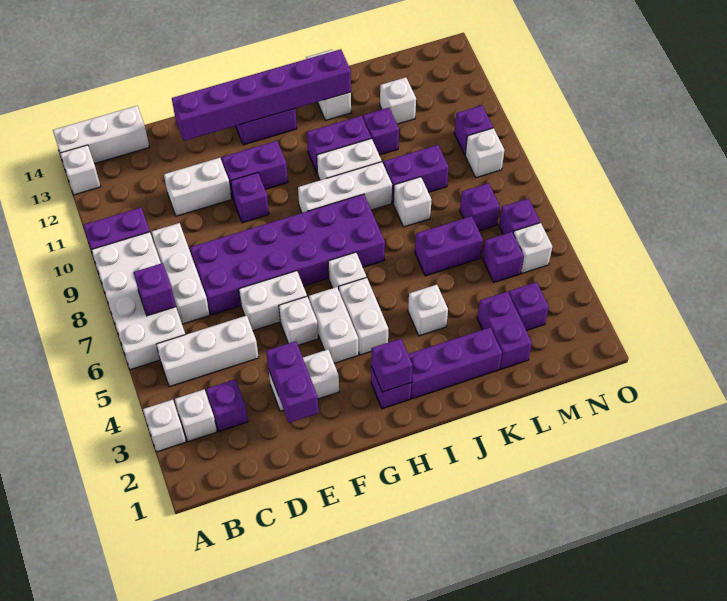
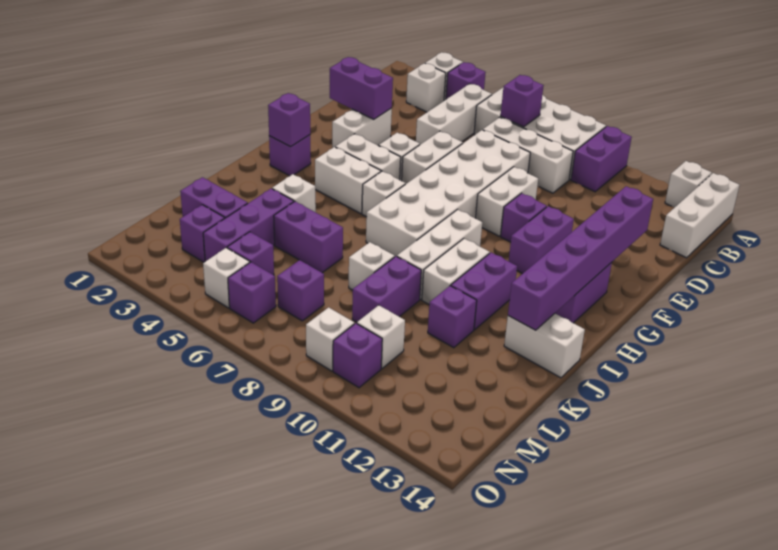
purple 1x1 brick [206,379,248,431] -> purple 1x1 brick moved to [446,62,486,99]
purple 2x6 brick [190,194,385,315] -> white 2x6 brick [366,130,530,256]
white 1x2 brick [164,158,231,216] -> white 1x2 brick moved to [476,167,538,236]
purple 1x3 brick [408,327,502,399] -> purple 1x3 brick moved to [203,189,294,261]
purple 1x2 brick [415,216,483,276] -> purple 1x2 brick turned to [274,202,343,273]
white 1x1 brick [380,77,416,124] -> white 1x1 brick moved to [357,305,405,368]

